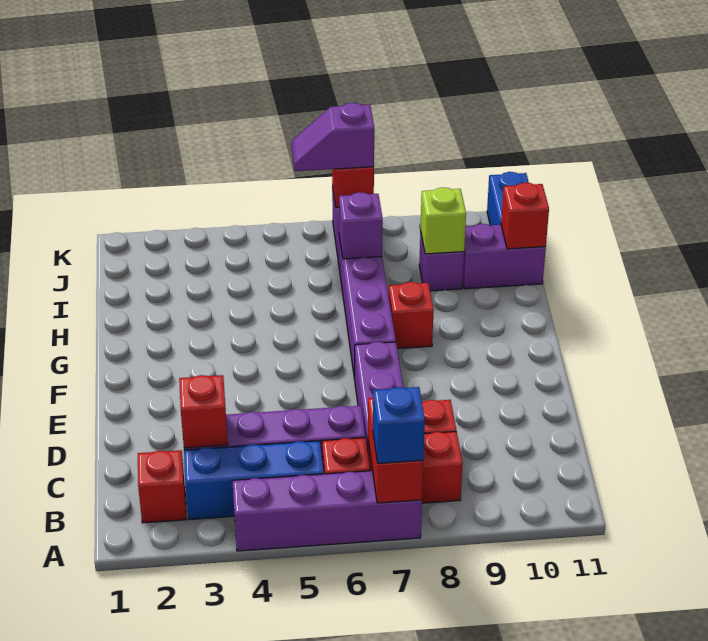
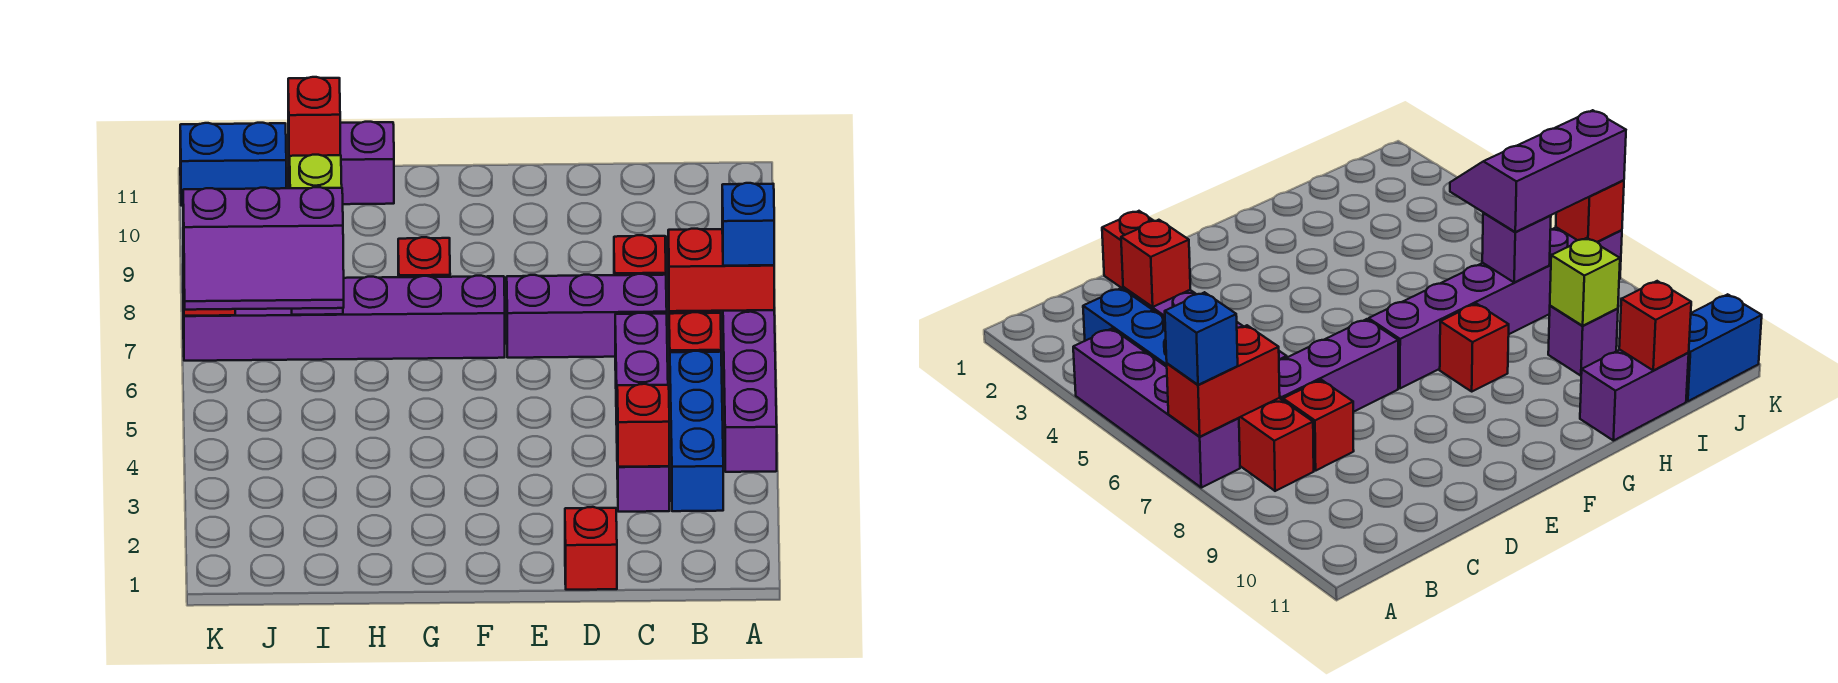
red 1x1 brick [138,450,186,523] -> red 1x1 brick moved to [565,507,617,590]
purple 1x2 brick [463,224,546,289] -> purple 1x2 brick turned to [288,122,394,204]
purple 1x2 slope [292,103,374,171] -> purple 2x3 slope [183,187,344,310]

